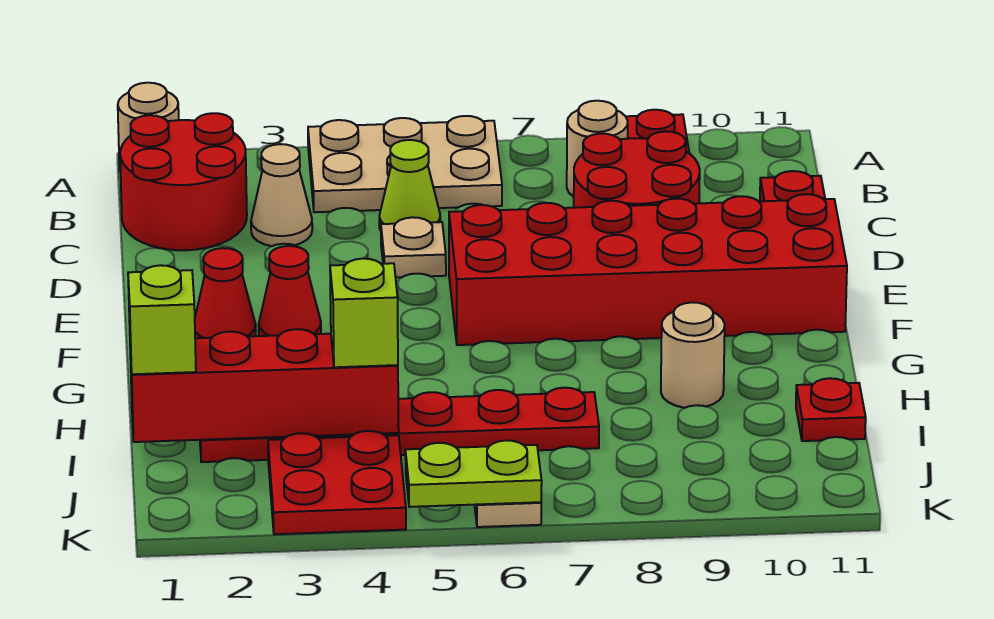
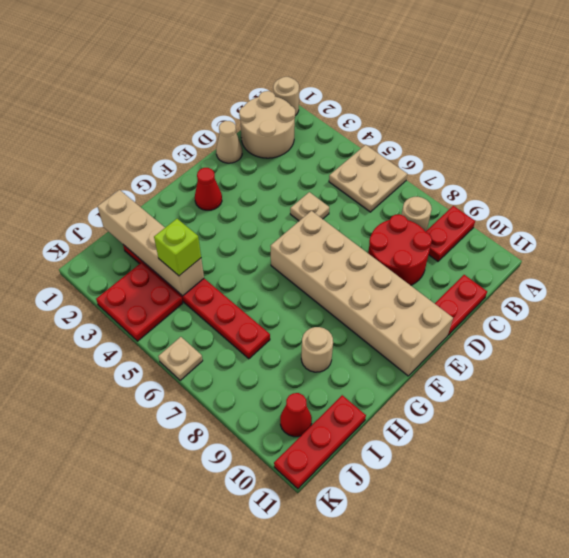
tan 2x3 plate [308,116,502,212] -> tan 2x2 plate [329,145,407,212]
red 2x2 round brick [120,113,247,250] -> tan 2x2 round brick [239,91,295,158]
tan 1x1 cone [251,144,312,246] -> tan 1x1 cone moved to [216,121,242,163]
lime 1x1 cone [379,140,440,230] -> none
red 2x6 brick [449,194,847,345] -> tan 2x6 brick [271,211,453,376]
red 1x1 cone [259,246,321,336] -> red 1x1 cone moved to [280,393,312,437]
red 1x4 brick [130,329,399,442] -> tan 1x4 brick [98,190,204,296]
lime 1x1 brick [128,265,196,374] -> none
red 1x1 plate [796,378,866,441] -> red 1x3 plate [274,395,366,489]
lime 1x2 plate [405,440,542,507] -> none

